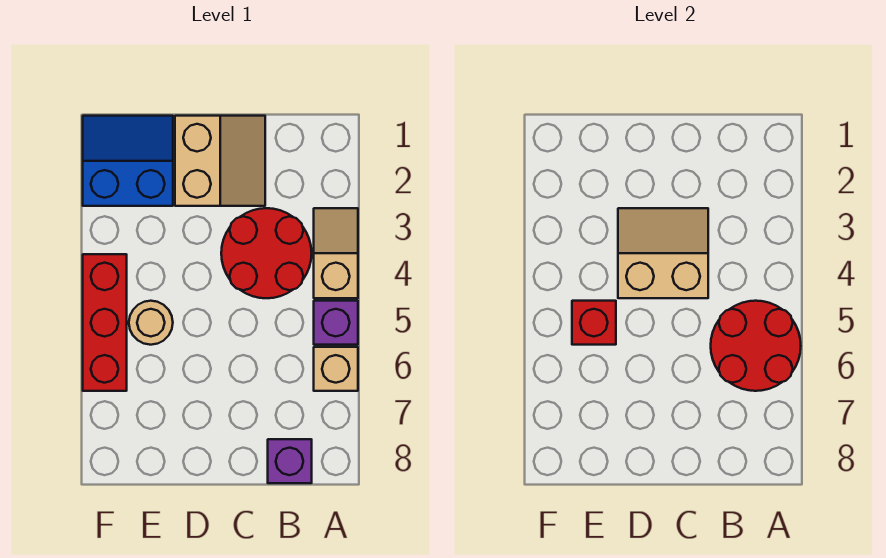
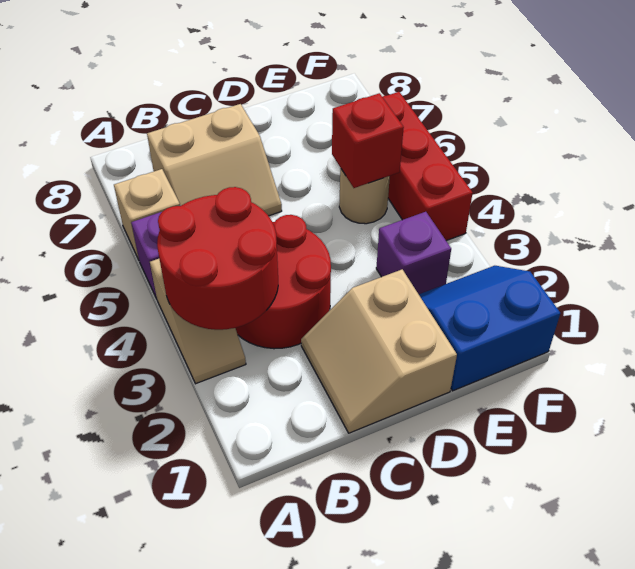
red 2x2 round brick [711,301,801,391] -> red 2x2 round brick moved to [157,187,278,330]
purple 1x1 brick [268,439,312,483] -> purple 1x1 brick moved to [376,212,451,294]
tan 2x2 slope [618,208,708,298] -> tan 2x2 slope moved to [147,104,282,216]
blue 2x2 slope [83,116,173,206] -> blue 2x2 slope turned to [419,266,560,391]

